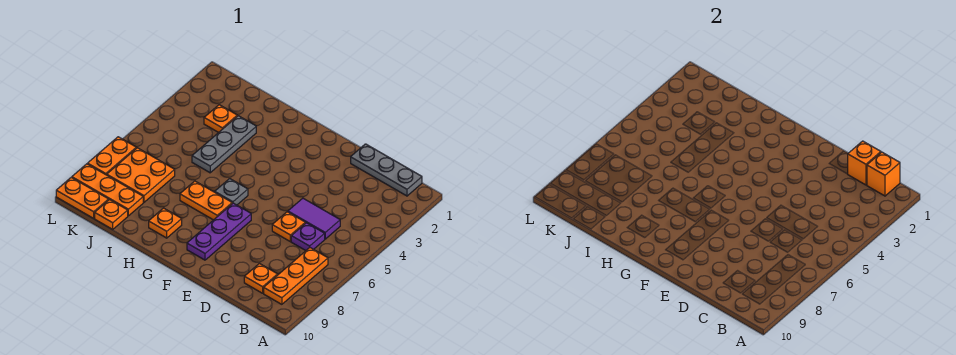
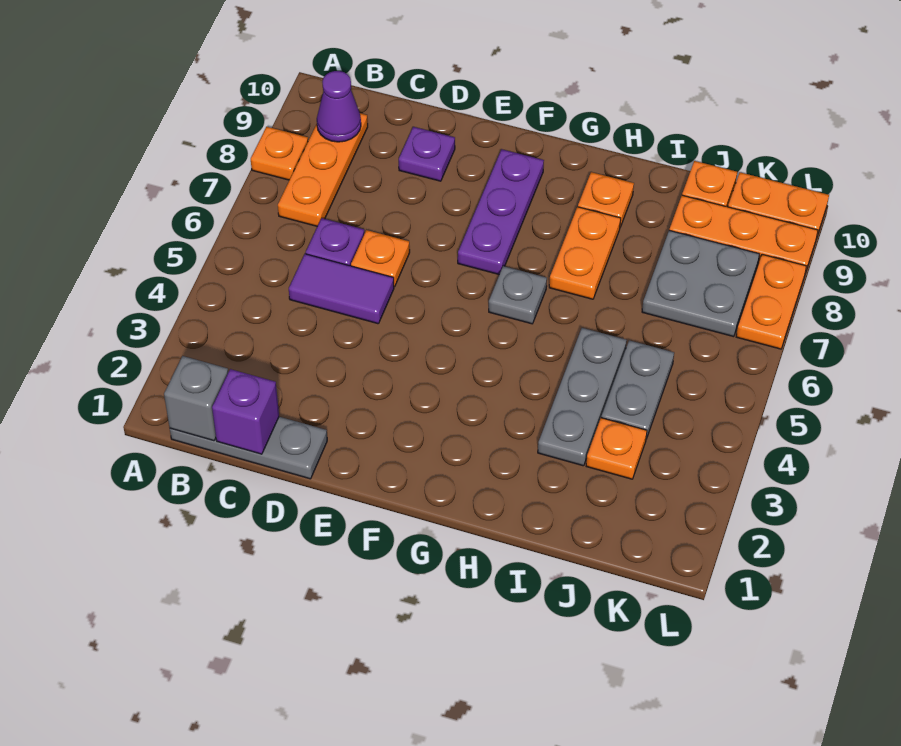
orange 1x1 brick [867,152,900,196] -> grey 1x1 brick [164,356,228,441]
none -> purple 1x1 cone [317,71,361,142]
orange 1x1 brick [848,141,881,185] -> purple 1x1 brick [212,369,279,454]
orange 1x1 plate [244,264,278,293] -> orange 1x1 plate moved to [251,127,308,180]
none -> purple 1x1 plate [399,127,455,181]
orange 1x2 plate [180,181,232,220] -> orange 1x2 plate turned to [549,207,621,299]
none -> grey 1x2 plate [601,340,674,439]
orange 2x2 plate [107,148,175,202] -> grey 2x2 plate [642,230,759,337]

